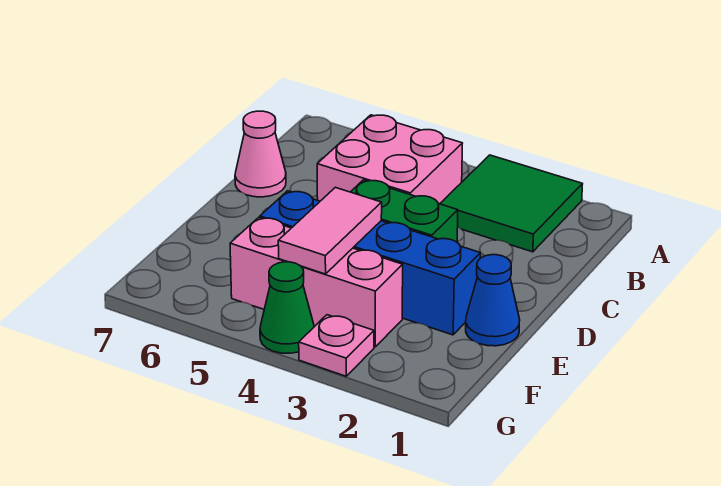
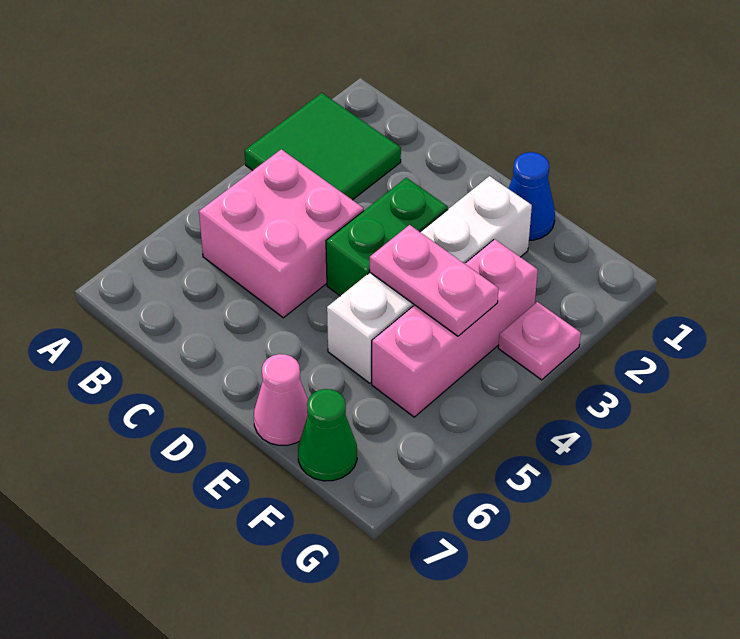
pink 1x1 cone [235,111,286,197] -> pink 1x1 cone moved to [254,354,308,445]
blue 1x4 brick [260,191,480,335] -> white 1x4 brick [327,176,532,383]
pink 1x2 tile [278,187,382,274] -> pink 1x2 plate [370,225,498,336]
green 1x1 cone [260,262,314,353] -> green 1x1 cone moved to [298,389,357,481]

